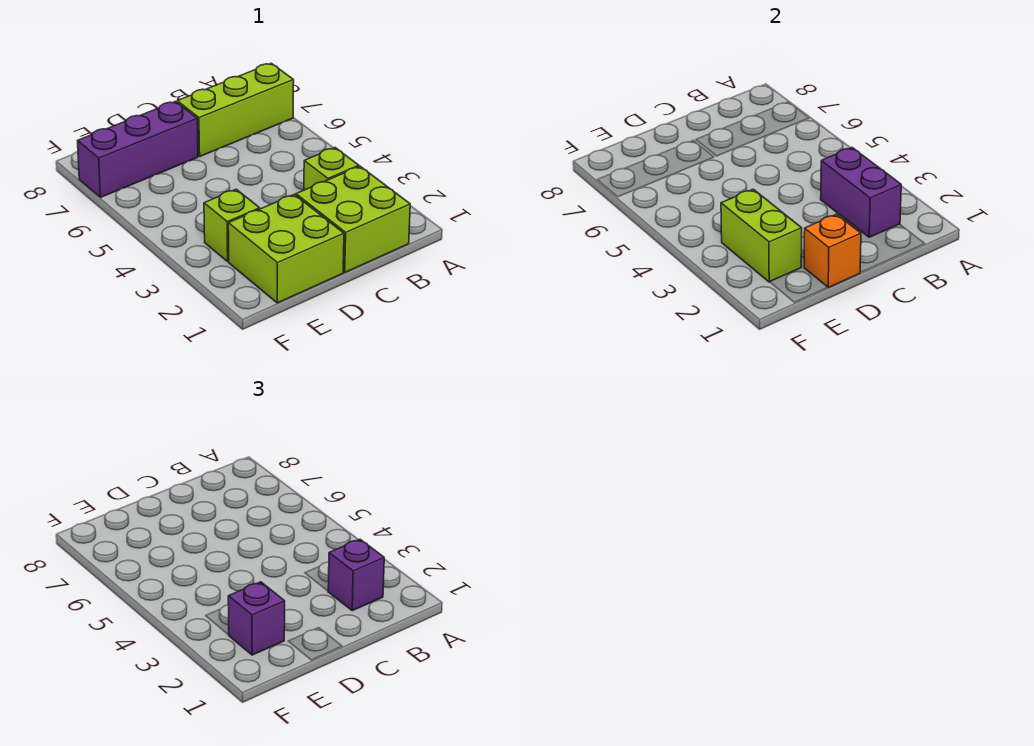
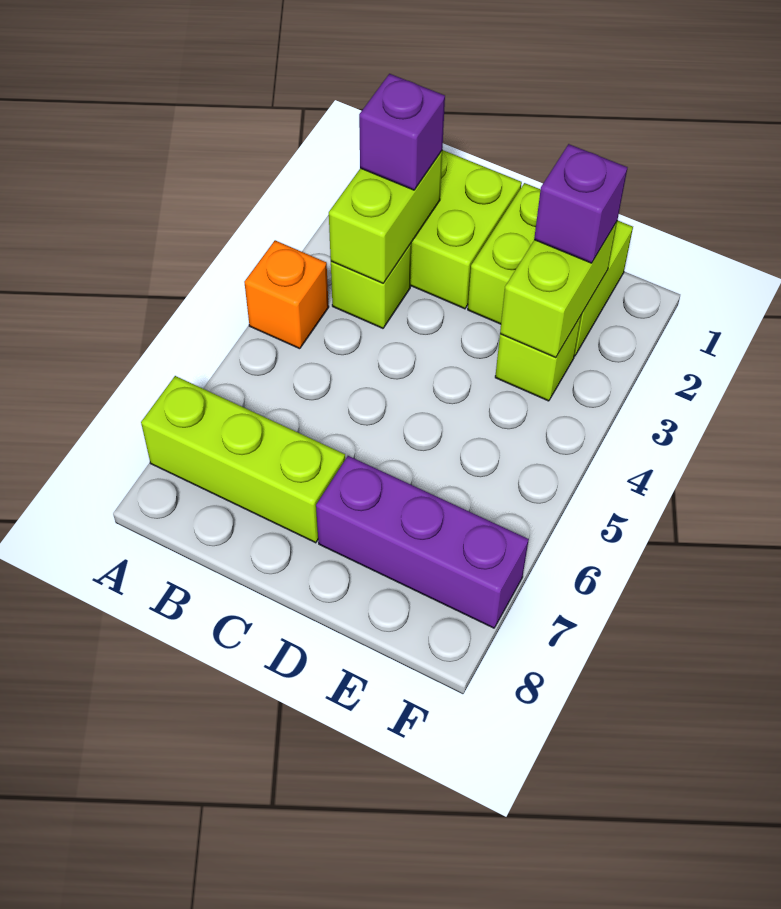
purple 1x2 brick [821,148,901,237] -> lime 1x2 brick [329,151,442,283]
orange 1x1 brick [804,214,861,288] -> orange 1x1 brick moved to [244,240,329,349]

